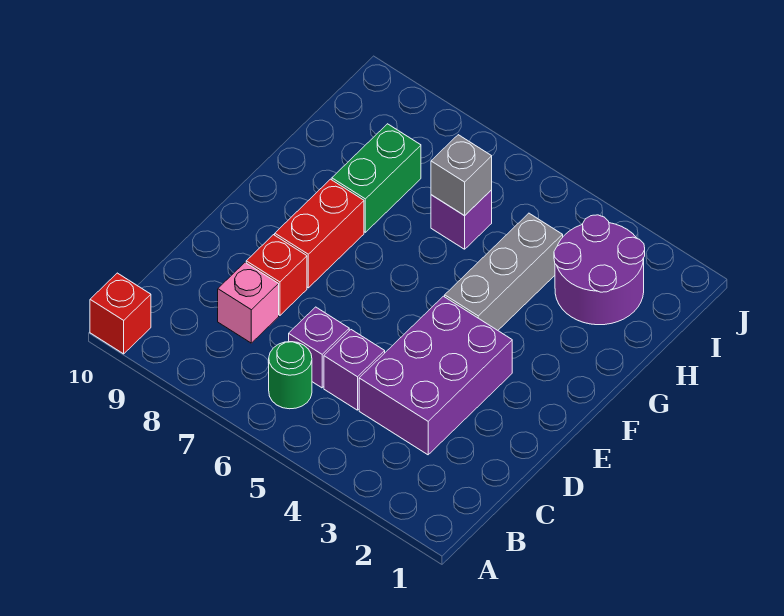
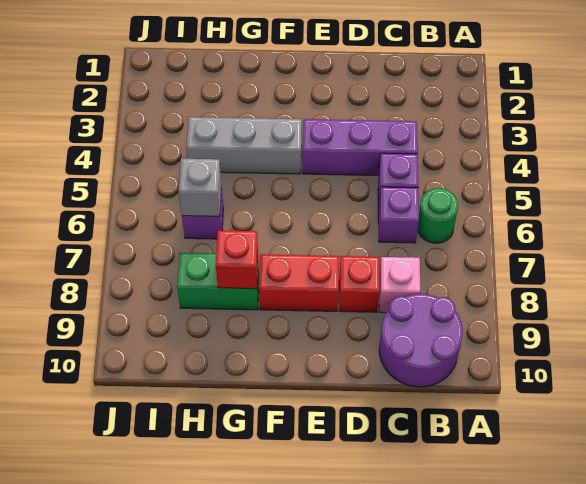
red 1x1 brick [90,273,151,354] -> red 1x1 brick moved to [216,230,258,289]
purple 2x3 brick [359,296,512,455] -> purple 1x3 brick [303,119,418,175]
purple 2x2 round brick [554,215,645,325] -> purple 2x2 round brick moved to [379,294,463,387]

